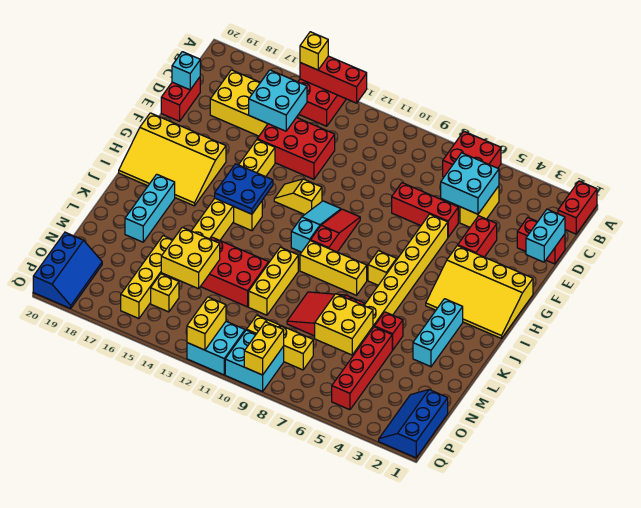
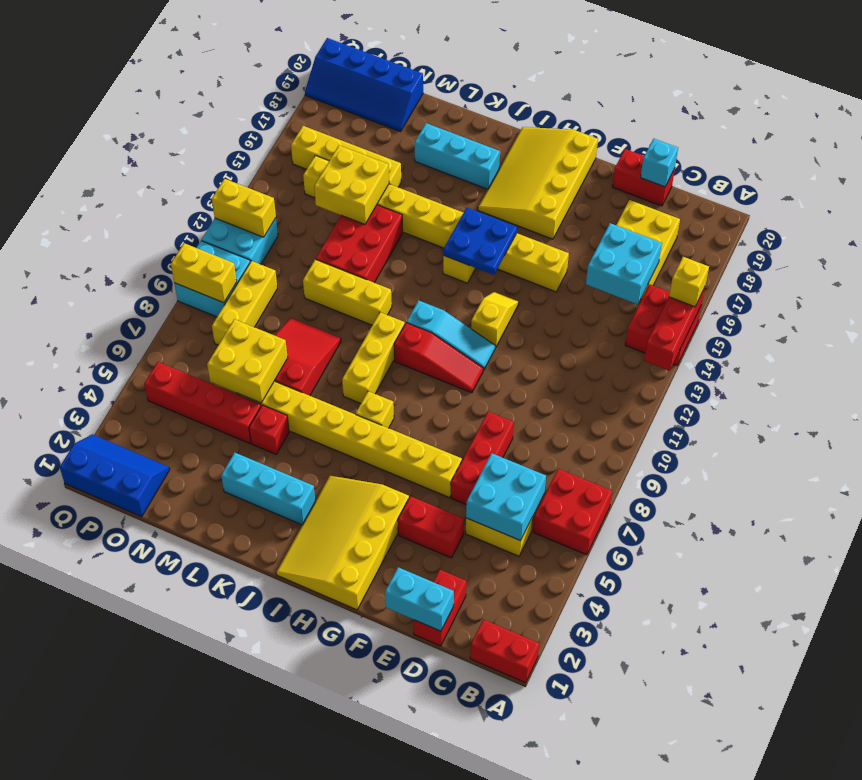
red 2x3 brick [257,118,335,179] -> none
blue 2x3 slope [33,232,102,308] -> blue 2x4 slope [305,38,423,131]

